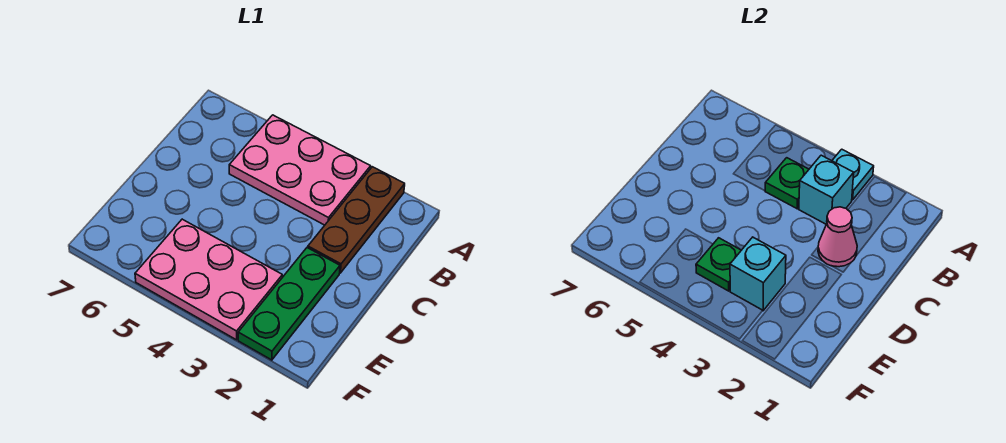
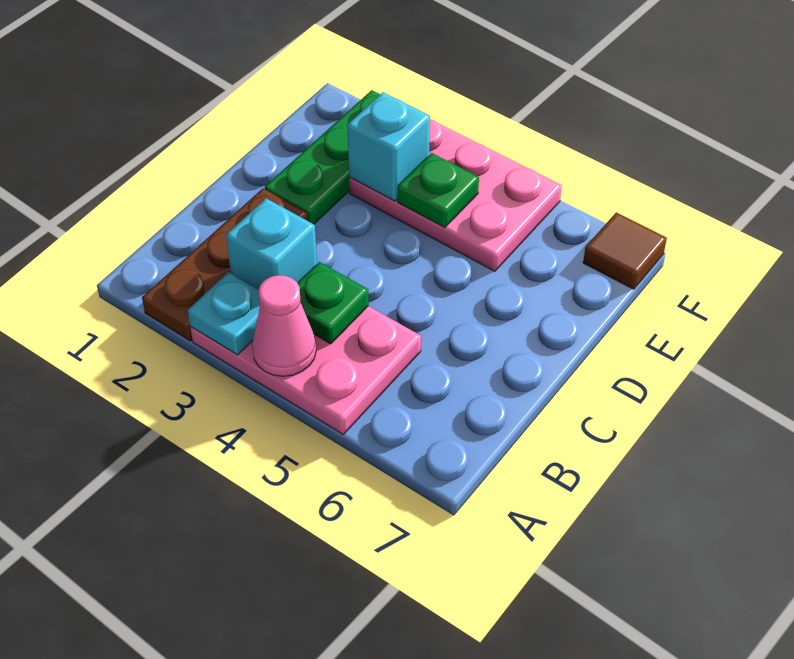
pink 1x1 cone [818,207,857,267] -> pink 1x1 cone moved to [252,275,316,376]
none -> brown 1x1 tile [583,212,667,289]

